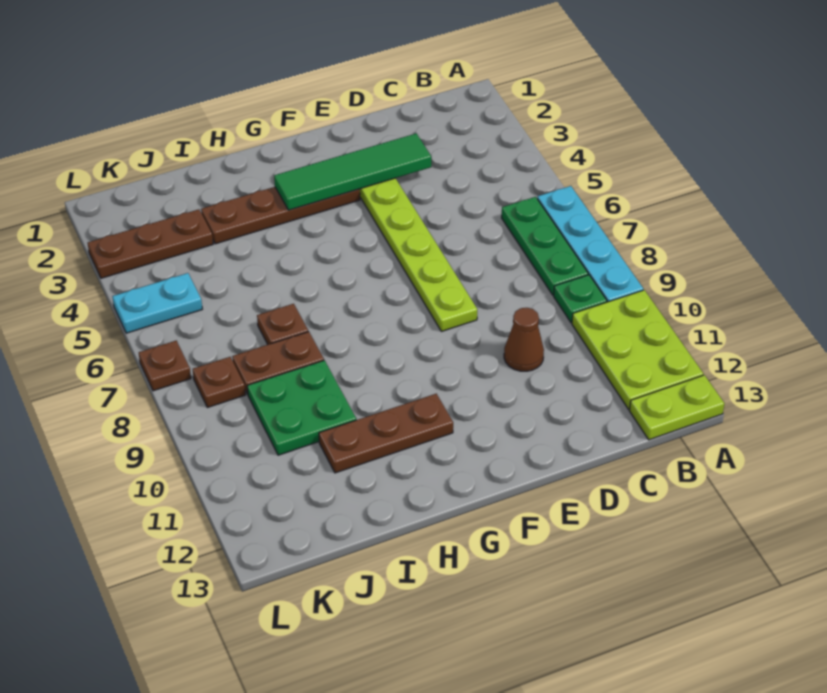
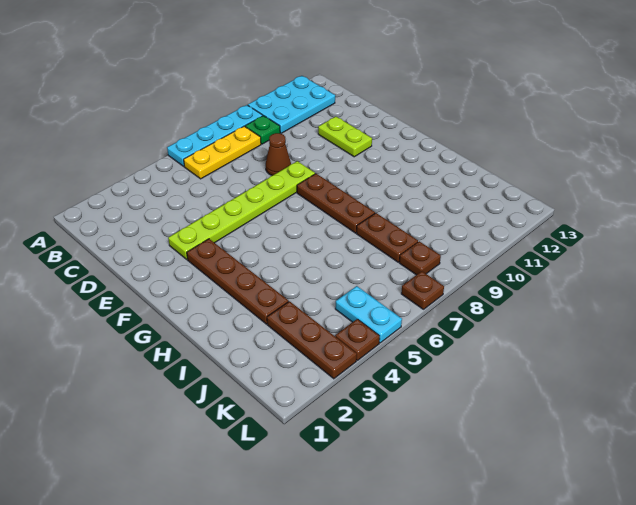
lime 2x3 plate [572,290,703,409] -> cyan 2x3 plate [248,76,335,133]
lime 1x2 plate [629,375,724,440] -> lime 1x2 plate moved to [318,117,372,157]
green 1x3 plate [502,197,588,295] -> yellow 1x3 plate [184,126,261,179]
green 1x4 tile [274,133,431,210] -> none
brown 1x1 cone [504,308,544,371] -> brown 1x1 cone moved to [266,133,291,176]
brown 1x3 plate [319,394,453,473] -> brown 1x3 plate moved to [297,174,375,233]
brown 1x1 plate [257,304,308,344] -> brown 1x1 plate moved to [335,319,380,360]
green 2x2 plate [247,360,356,455] -> none

